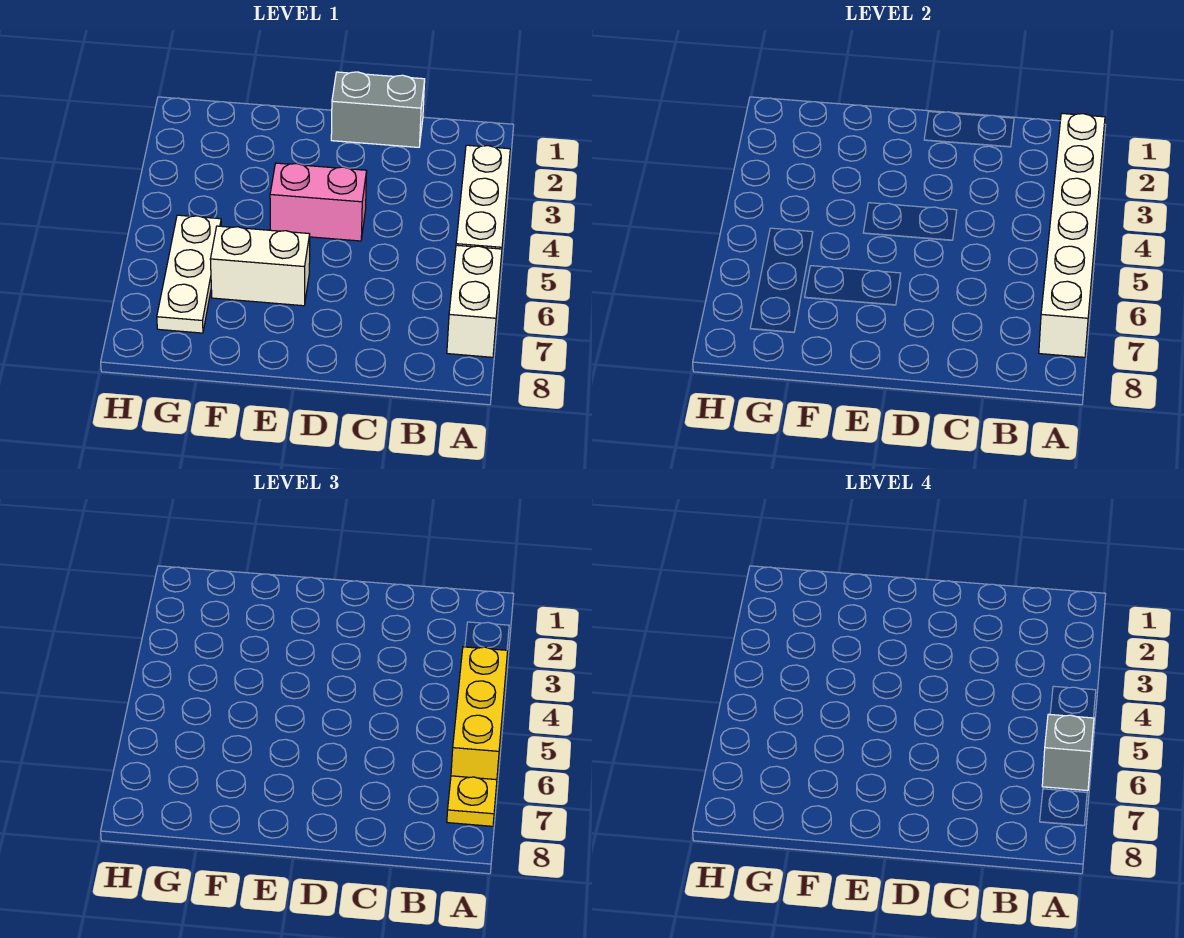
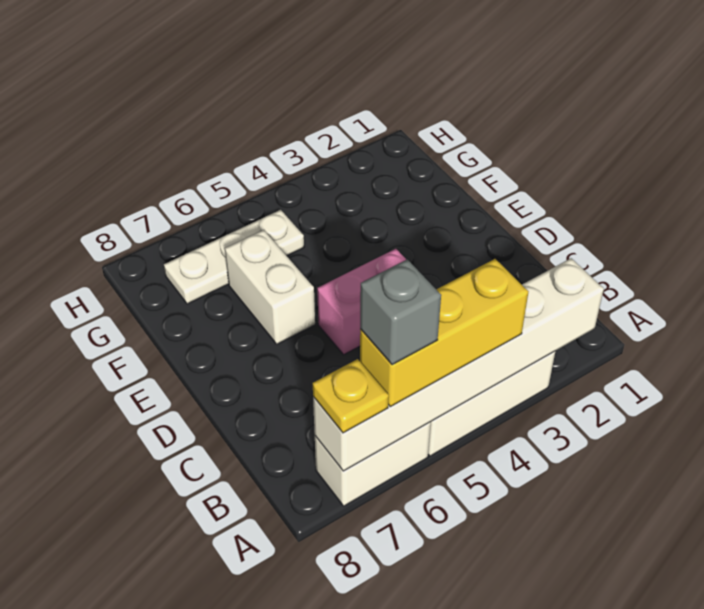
grey 1x2 brick [331,72,425,147] -> none
pink 1x2 brick [270,163,367,241] -> pink 1x2 brick turned to [317,249,406,354]

